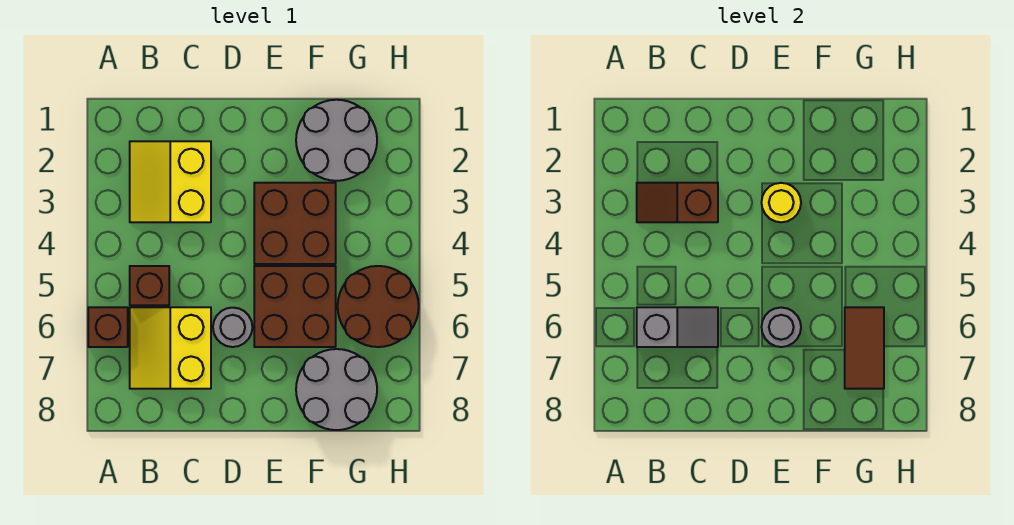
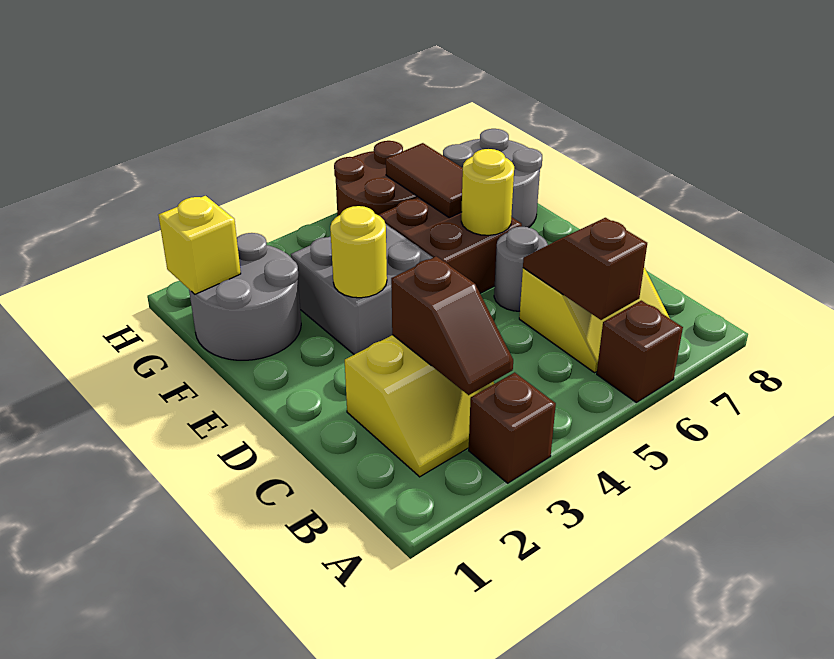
brown 1x1 brick [130,266,169,305] -> brown 1x1 brick moved to [469,372,556,483]
grey 1x2 slope [637,307,718,347] -> brown 1x2 slope [523,218,647,320]
brown 2x2 brick [254,183,336,264] -> grey 2x2 brick [291,224,433,354]
grey 1x1 round brick [762,308,801,347] -> yellow 1x1 round brick [461,149,514,235]
none -> yellow 1x1 brick [158,196,241,294]
brown 1x2 tile [845,307,884,389] -> brown 1x2 tile turned to [386,143,463,218]

